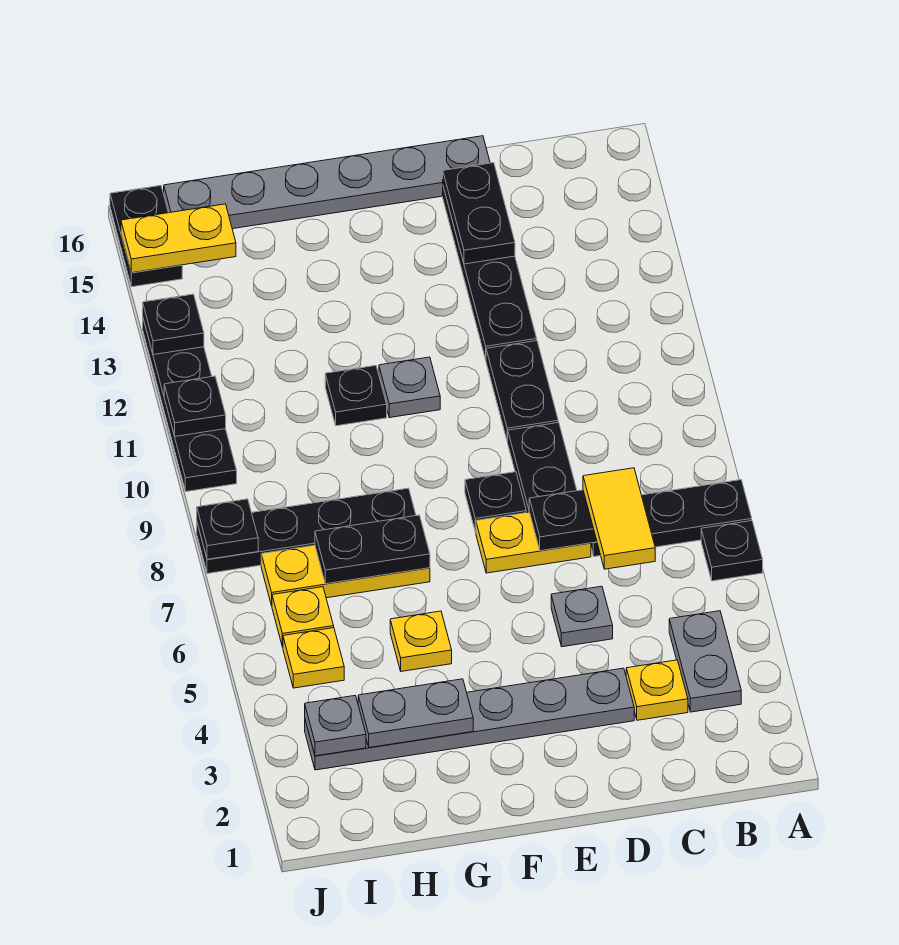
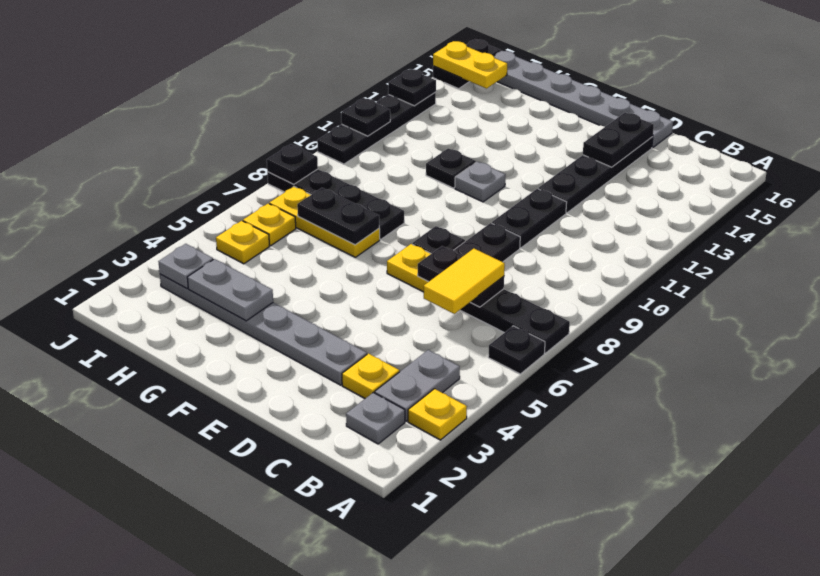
grey 1x1 plate [551,586,613,647] -> grey 1x1 plate moved to [346,393,405,444]
yellow 1x1 plate [390,611,452,672] -> yellow 1x1 plate moved to [408,389,467,440]

